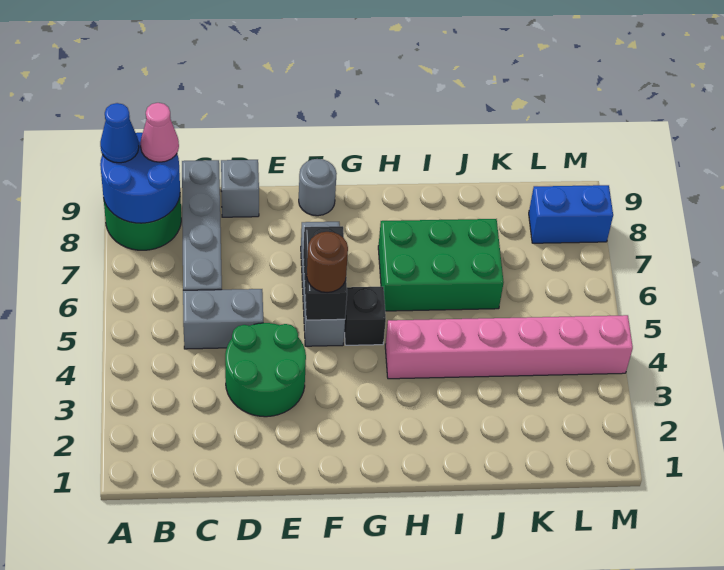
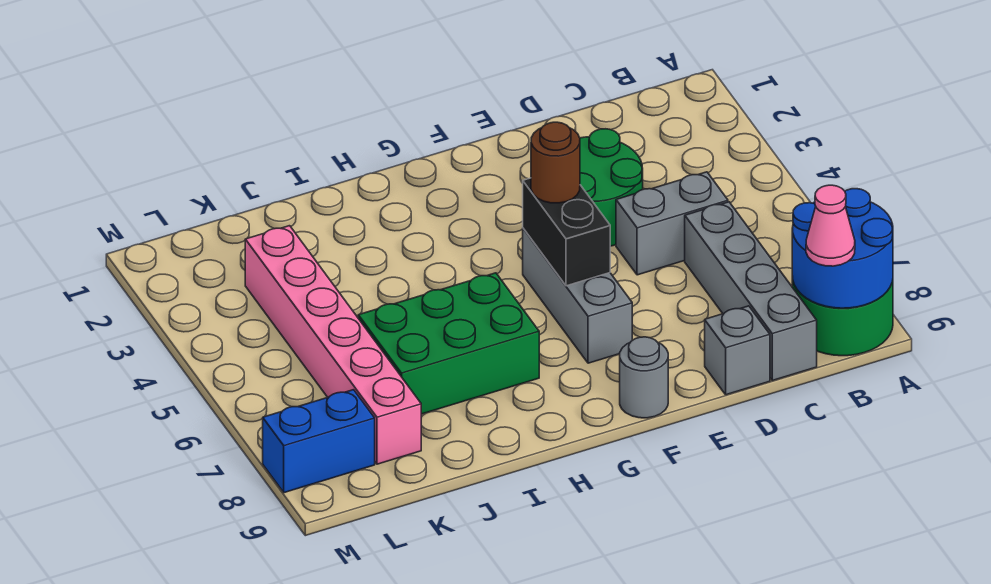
blue 1x1 cone [100,103,139,163] -> none
black 1x1 brick [344,287,386,345] -> none
pink 1x6 brick [385,315,633,379] -> pink 1x6 brick turned to [245,226,421,464]

